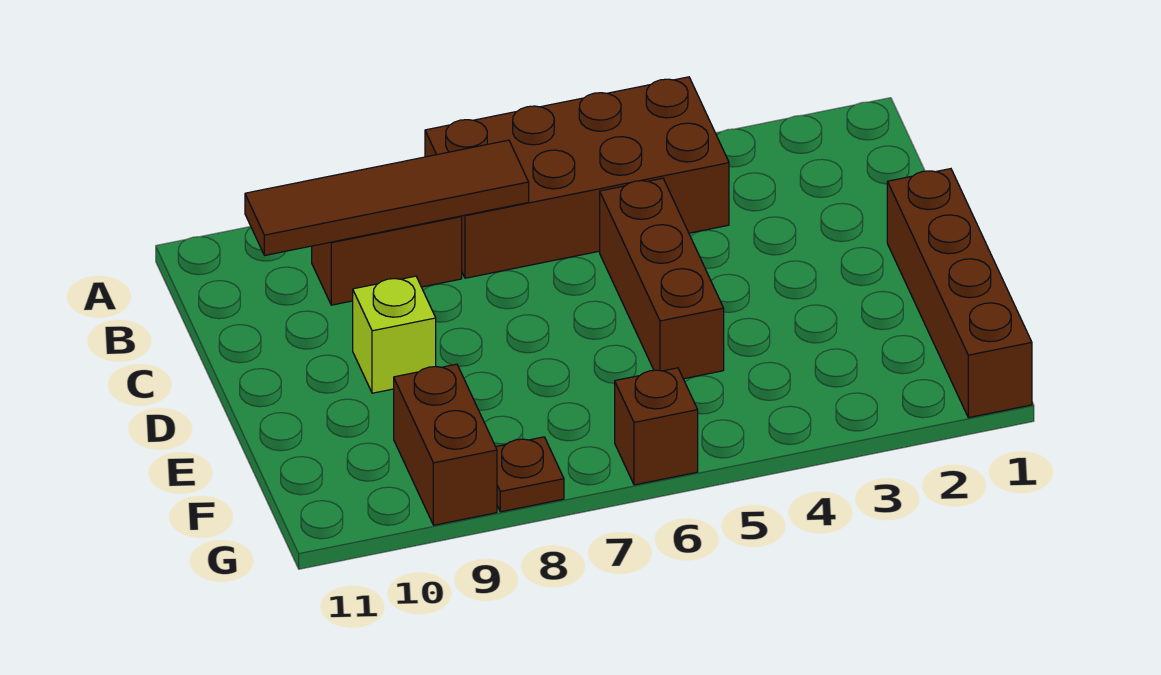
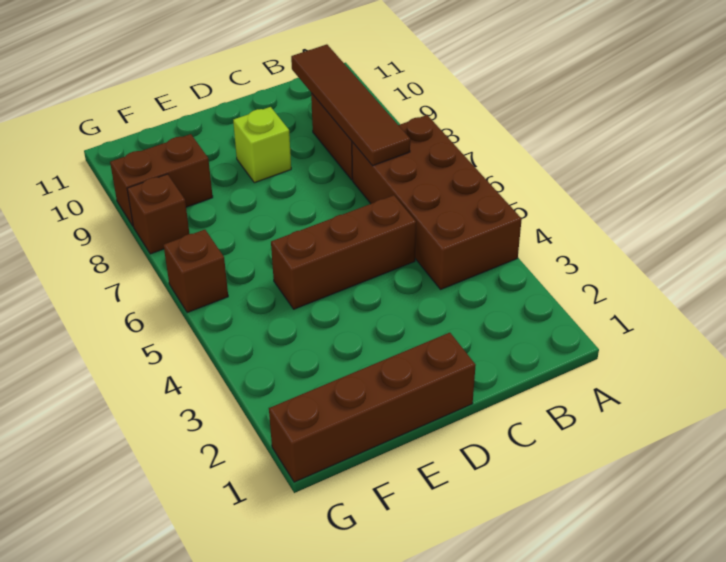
brown 1x1 plate [496,437,564,512] -> brown 1x1 brick [127,174,189,254]

